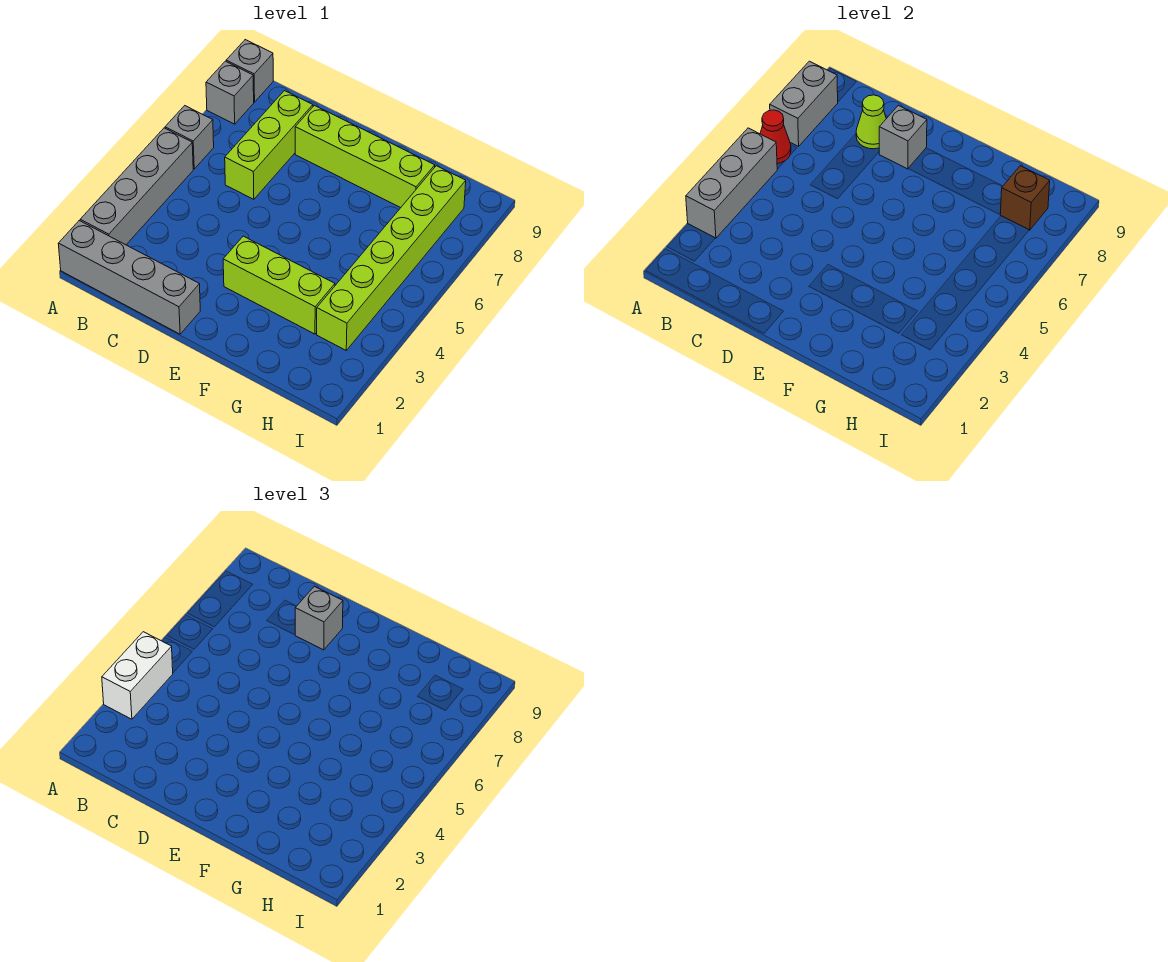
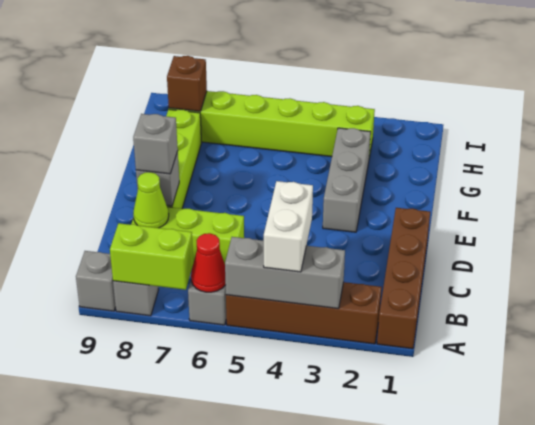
grey 1x4 brick [58,221,200,334] -> brown 1x4 brick [377,208,430,349]
grey 1x4 brick [80,128,193,245] -> brown 1x4 brick [226,282,382,344]
white 1x2 brick [102,632,173,719] -> white 1x2 brick turned to [264,181,313,272]
grey 1x2 brick [770,61,838,146] -> lime 1x2 brick [110,223,193,290]
lime 1x3 brick [223,236,335,334] -> grey 1x3 brick [323,128,371,232]

